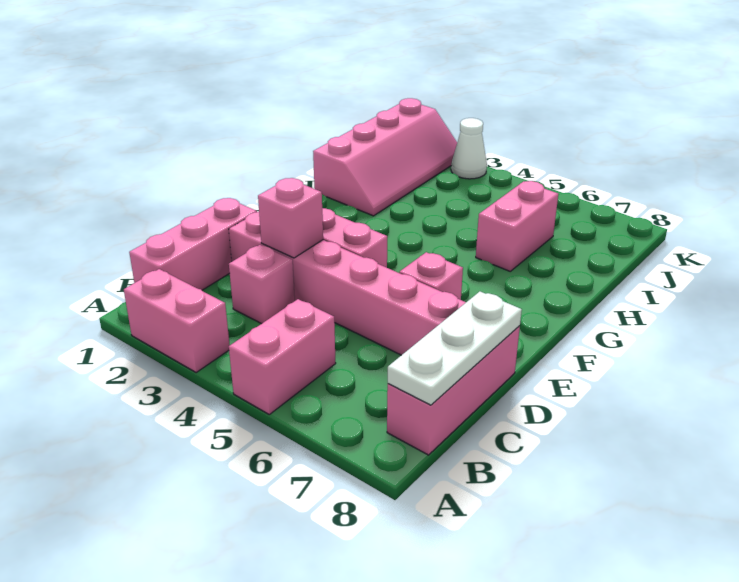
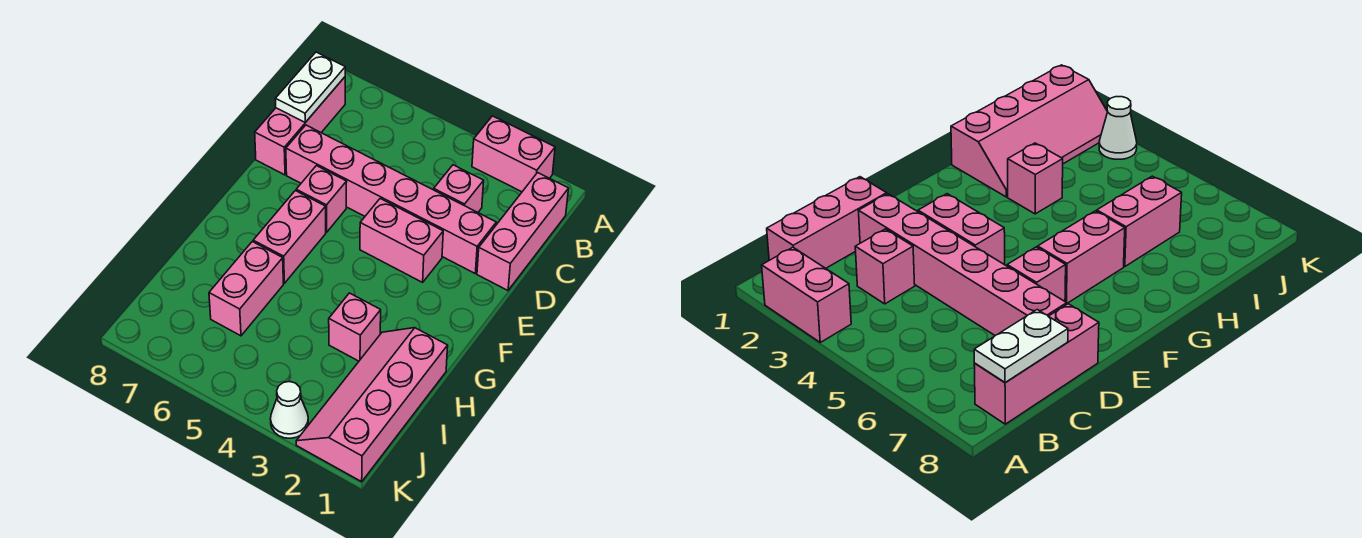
pink 1x2 brick [229,299,336,414] -> pink 1x2 brick moved to [253,191,326,283]
white 1x3 plate [388,292,522,405] -> white 1x2 plate [276,52,345,122]
pink 1x1 brick [258,178,323,258] -> pink 1x1 brick moved to [329,293,381,361]

